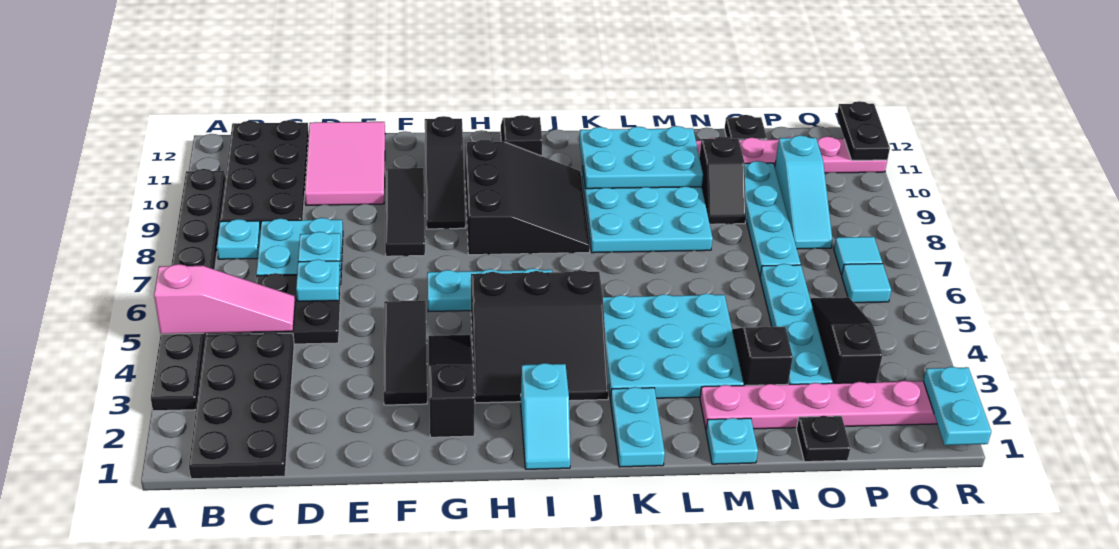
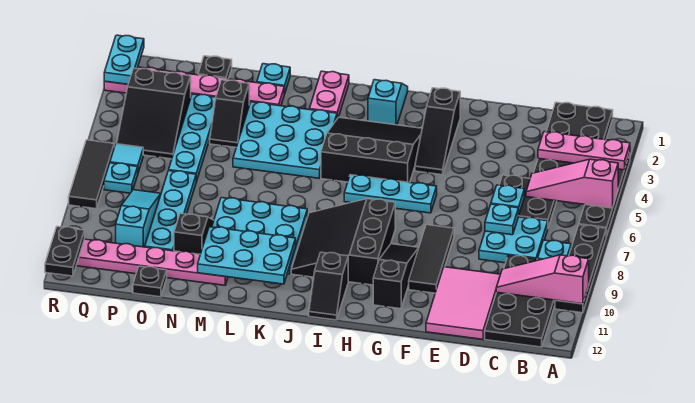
none -> pink 1x3 plate [538,132,630,170]
none -> pink 1x3 slope [496,255,589,304]
black 1x3 tile [383,301,427,405] -> black 1x3 tile moved to [69,140,114,209]
cyan 1x2 plate [610,387,665,467] -> pink 1x2 plate [310,71,349,119]
black 1x3 slope [810,297,882,383] -> black 2x3 slope [116,68,191,159]
cyan 1x1 tile [834,237,882,275] -> cyan 1x1 plate [104,163,138,193]

